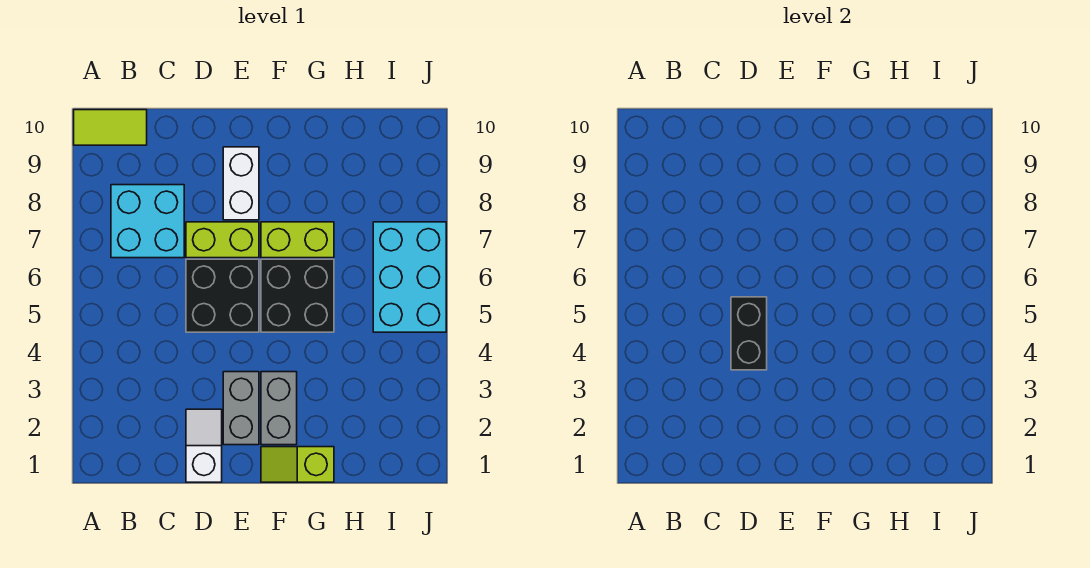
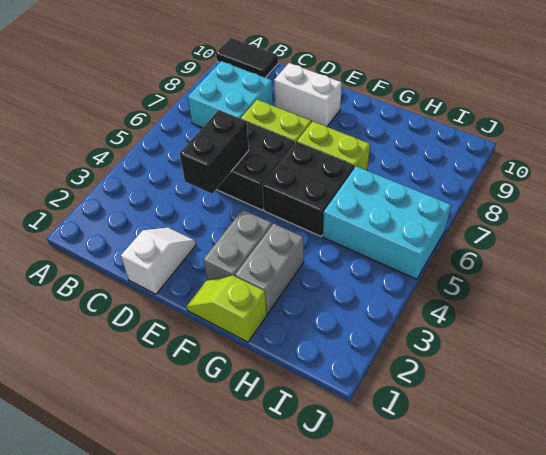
lime 1x2 tile [74,110,147,145] -> black 1x2 tile [216,38,278,78]
grey 1x2 brick [223,372,259,445] -> grey 1x2 brick moved to [235,224,304,314]
white 1x2 brick [223,147,259,220] -> white 1x2 brick turned to [274,63,342,127]
cyan 2x3 brick [373,222,446,332] -> cyan 2x3 brick turned to [323,166,451,279]

